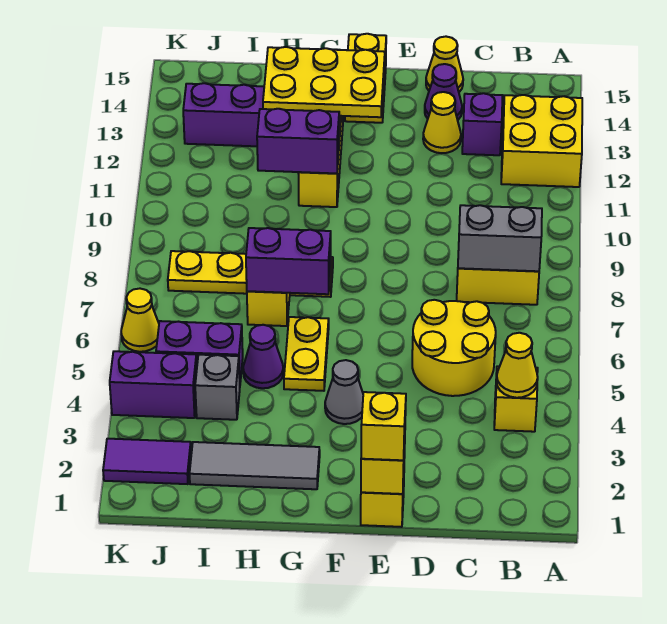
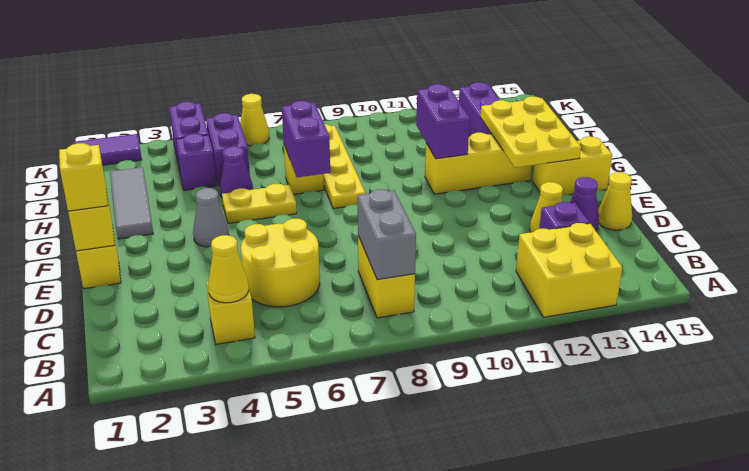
grey 1x1 brick [195,355,240,420] -> purple 1x1 brick [176,134,216,190]
purple 1x2 tile [103,439,191,484] -> purple 1x2 tile turned to [73,134,142,165]

